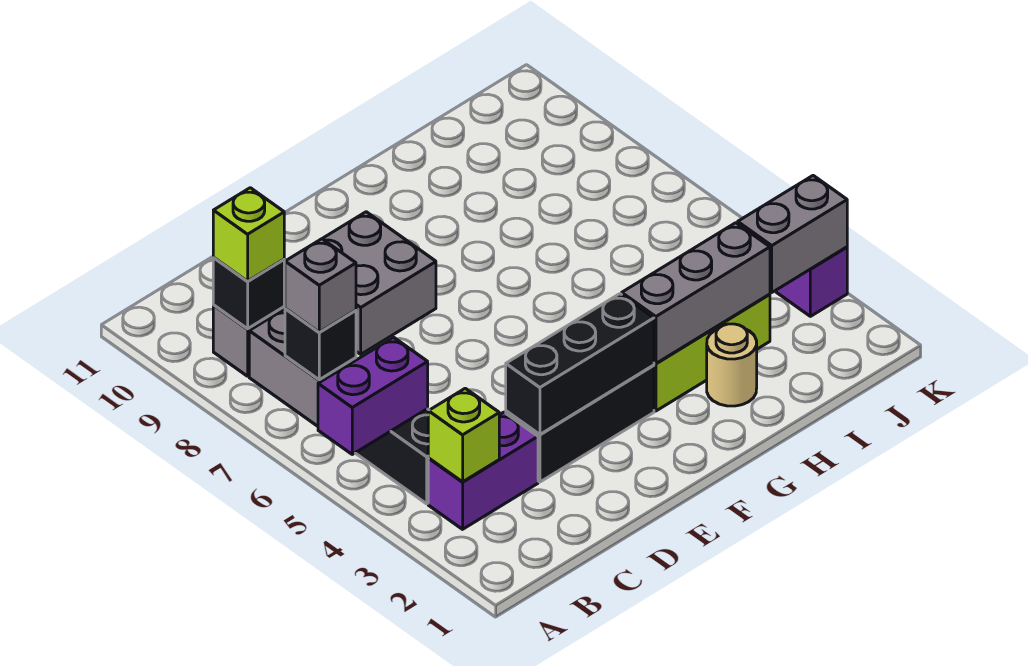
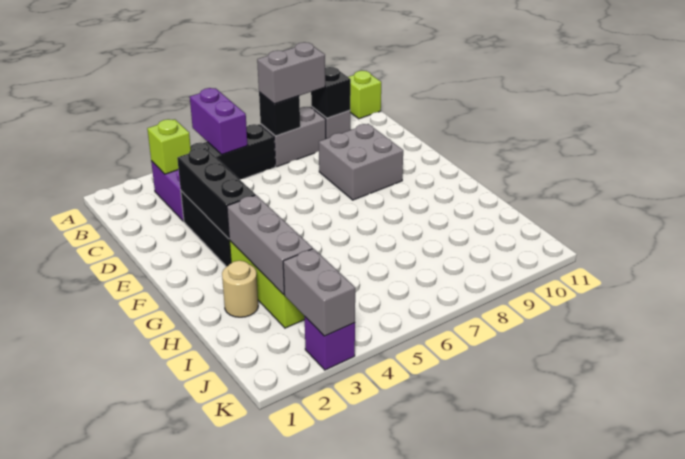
grey 1x1 brick [285,239,356,332] -> grey 1x2 brick [257,42,325,104]
lime 1x1 brick [213,188,284,281] -> lime 1x1 brick moved to [349,71,381,119]

